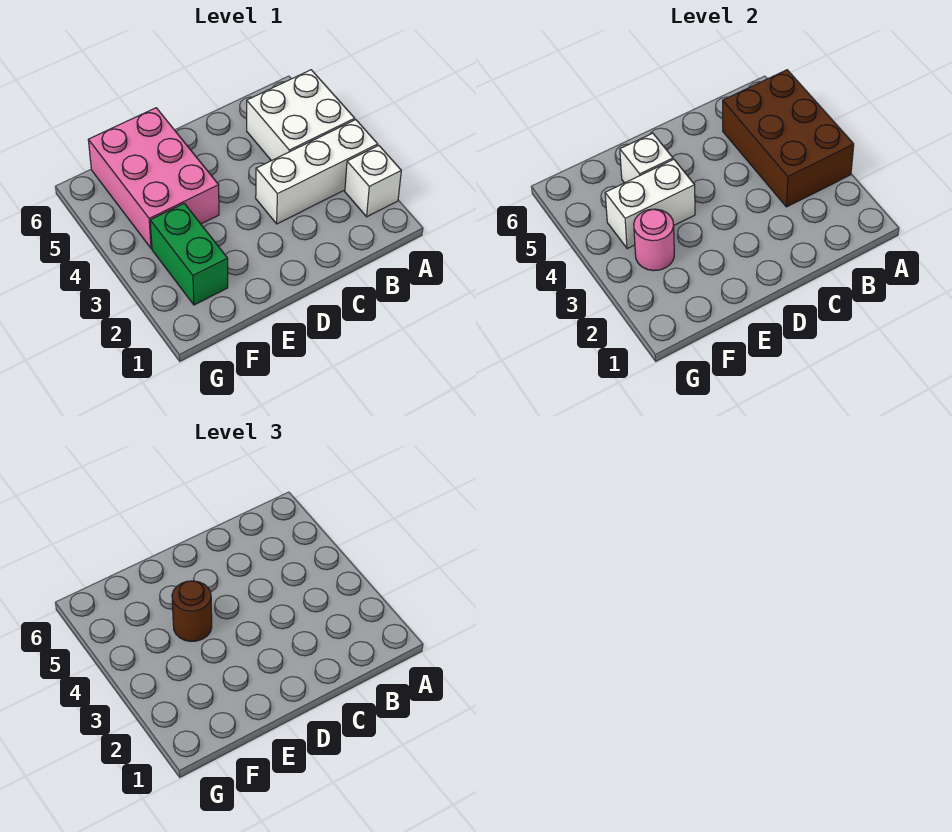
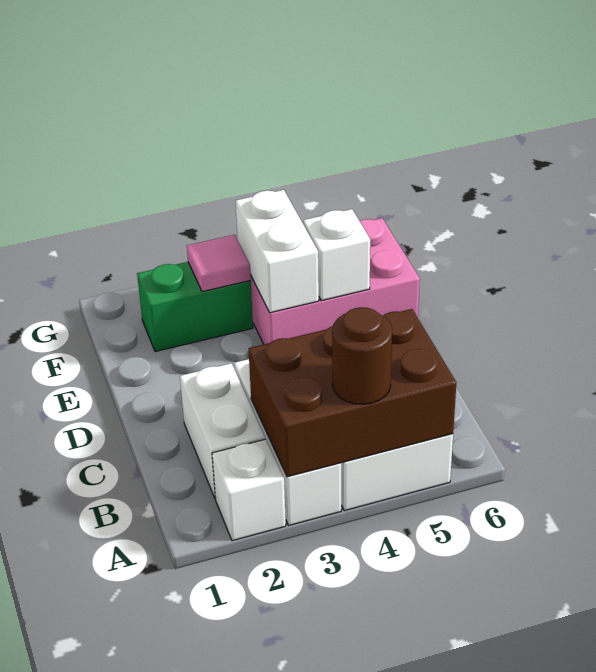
none -> white 1x2 brick [180,363,265,499]
brown 1x1 round brick [172,581,212,641] -> brown 1x1 round brick moved to [332,307,392,404]
pink 1x1 round brick [634,209,674,271] -> pink 1x1 tile [187,235,251,292]

